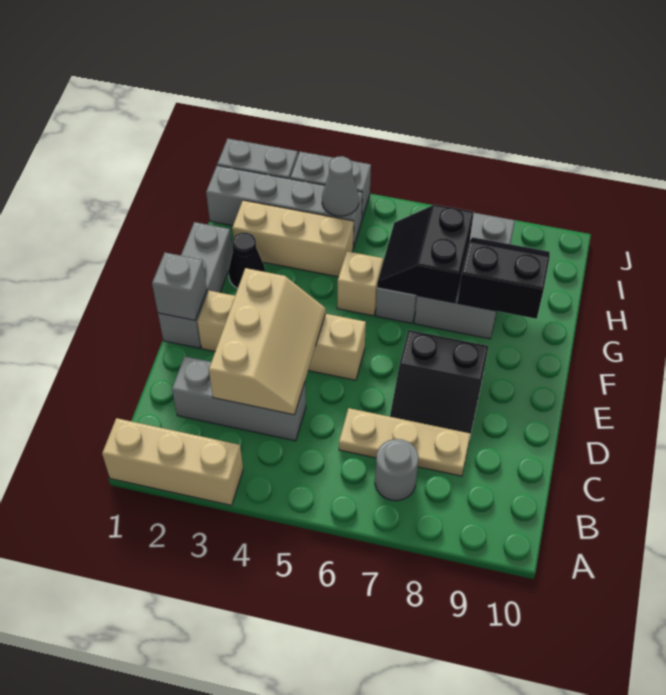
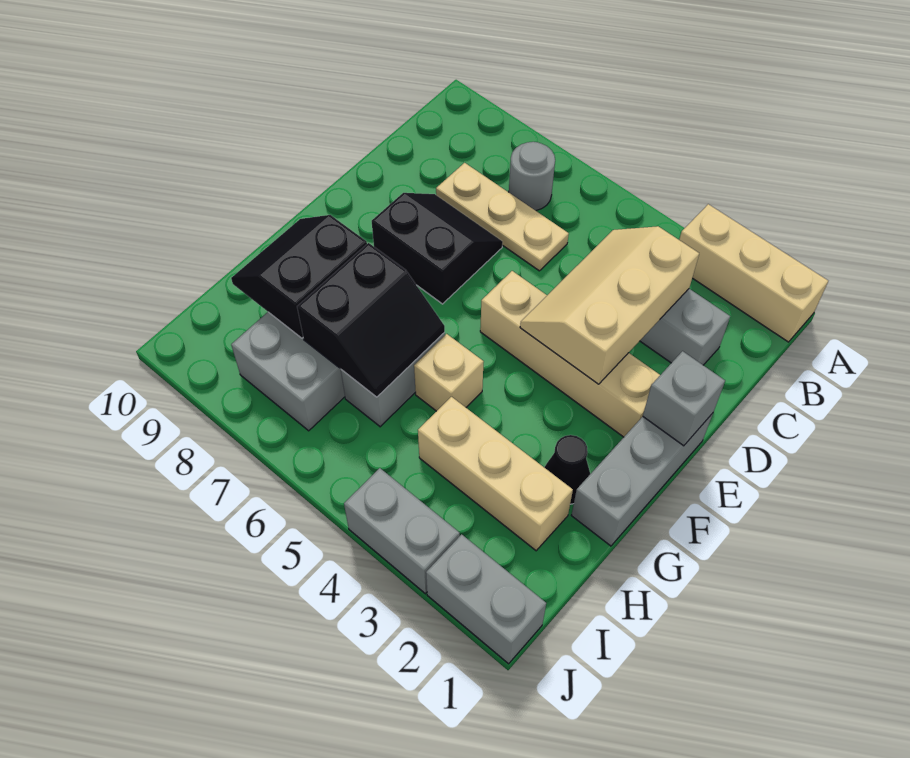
black 2x2 slope [457,237,550,319] -> black 2x2 slope turned to [231,215,367,338]
grey 1x4 brick [206,166,362,248] -> none
grey 1x1 cone [322,156,359,216] -> none

